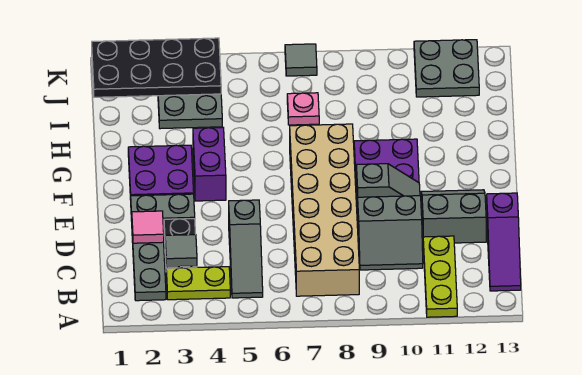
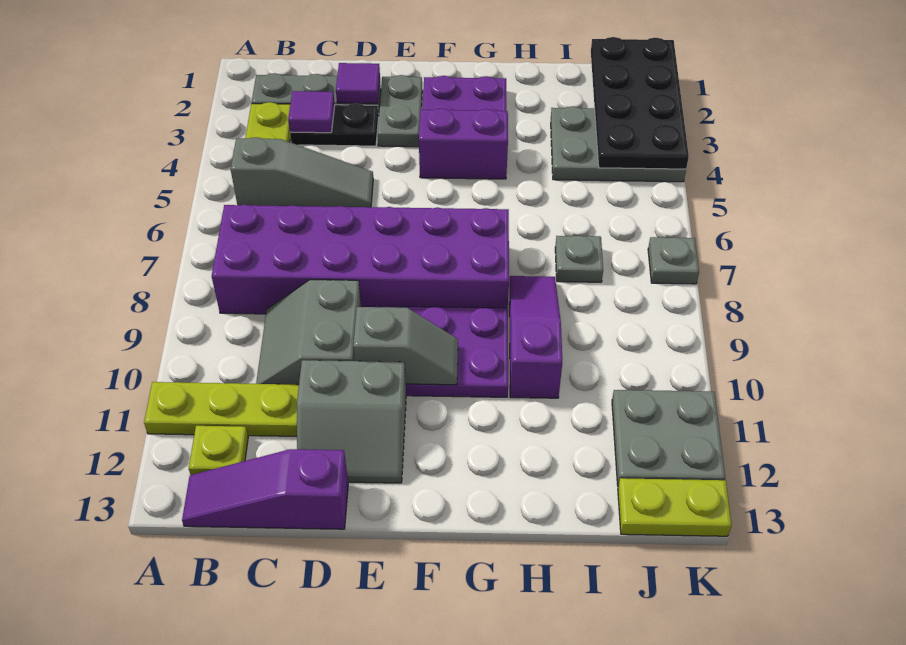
grey 1x3 slope [229,200,263,298] -> grey 1x3 slope turned to [231,137,373,207]
tan 2x6 brick [290,124,359,296] -> purple 2x6 brick [212,205,509,314]
none -> lime 1x1 plate [189,426,248,475]
grey 1x1 tile [165,235,197,267] -> purple 1x1 tile [288,91,335,133]
pink 1x1 tile [132,211,164,243] -> purple 1x1 tile [336,63,380,104]
grey 2x2 slope [421,190,486,243] -> grey 2x2 slope turned to [297,360,406,483]
grey 1x2 slope [356,164,420,211] -> grey 1x2 slope turned to [353,307,458,385]
none -> purple 1x3 slope [509,276,562,398]
pink 1x1 plate [287,93,319,125] -> grey 1x1 plate [555,236,603,282]
none -> lime 1x2 plate [618,478,731,536]
grey 1x1 tile [285,44,317,76] -> grey 1x1 plate [648,237,699,284]

